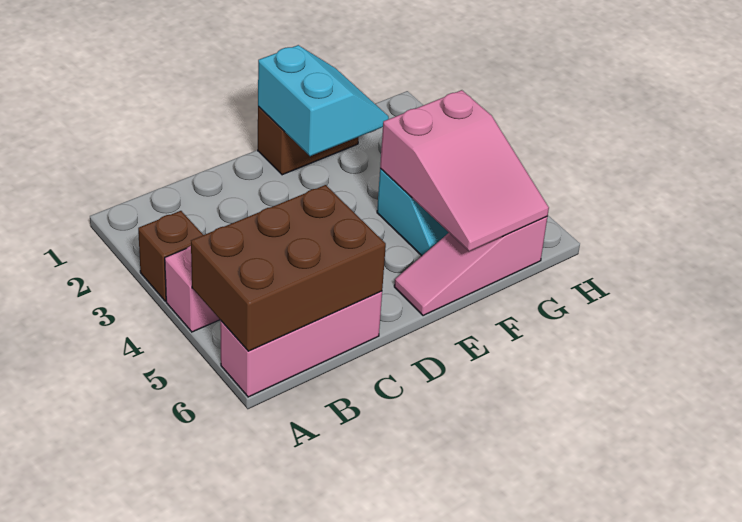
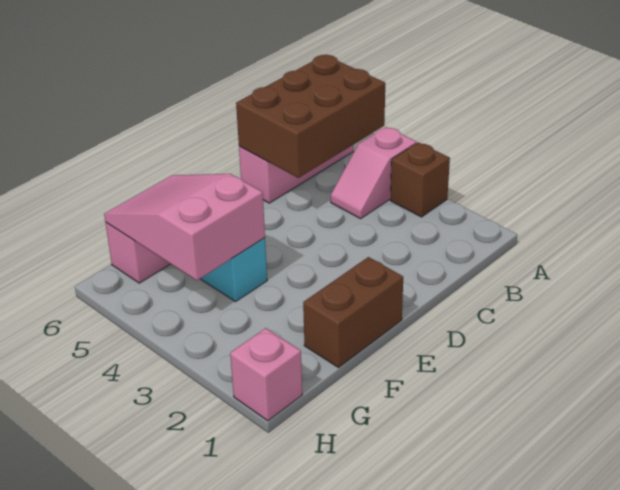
cyan 2x2 slope [258,45,389,156] -> none
none -> pink 1x1 brick [230,328,302,421]

